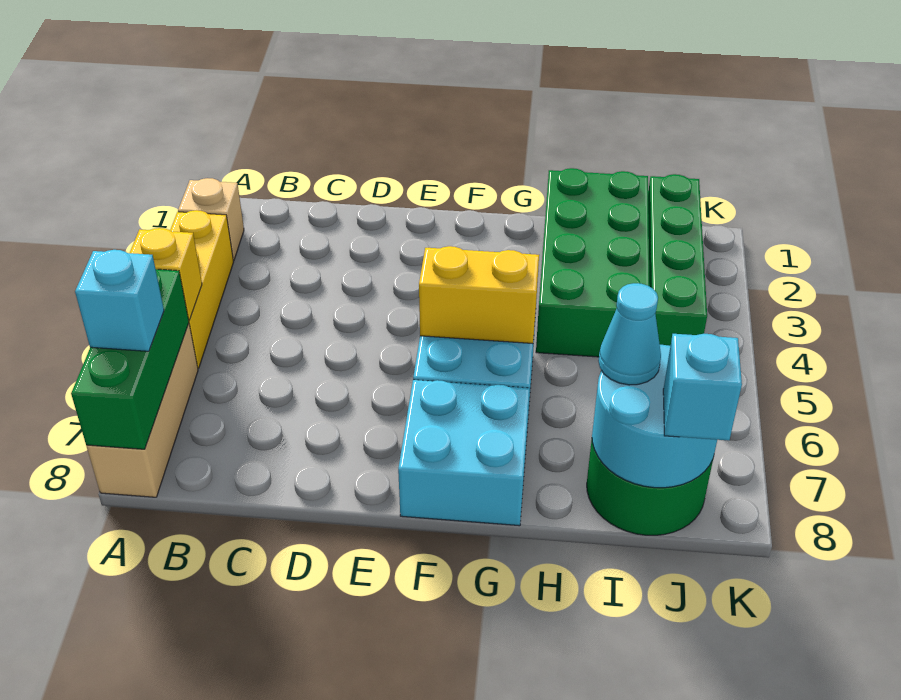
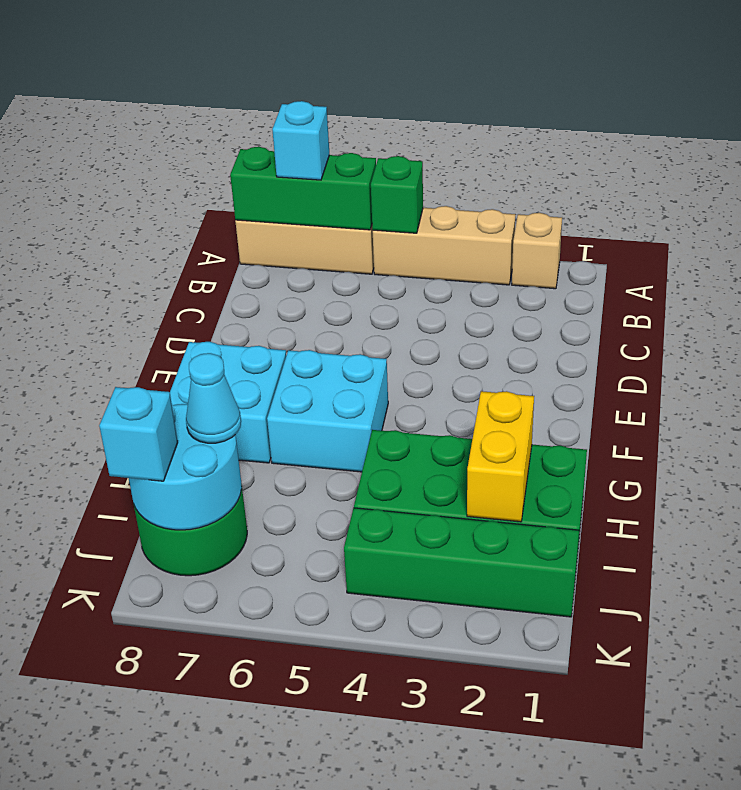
yellow 1x3 brick [170,210,233,368] -> tan 1x3 brick [373,206,515,285]
yellow 1x1 brick [130,228,202,320] -> green 1x1 brick [371,156,423,233]
yellow 1x2 brick [419,246,539,343] -> yellow 1x2 brick moved to [467,391,534,522]

